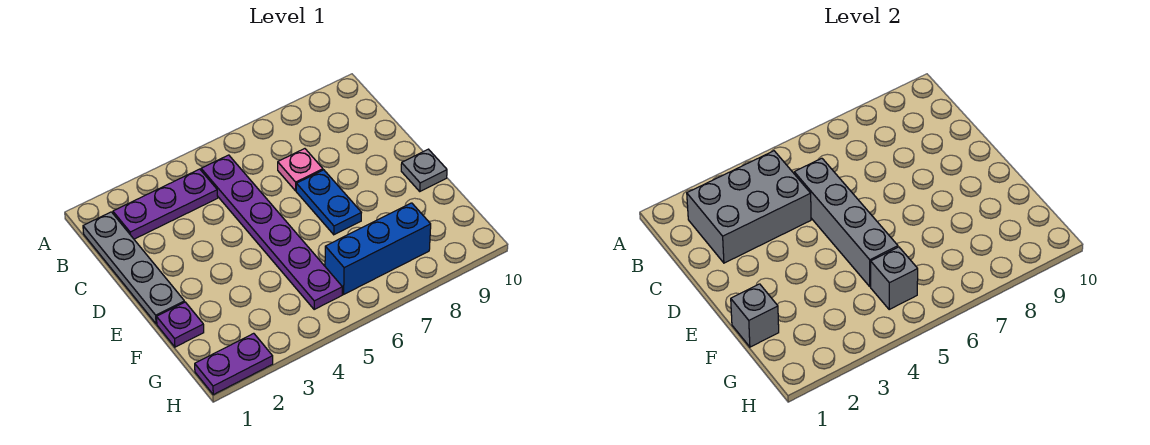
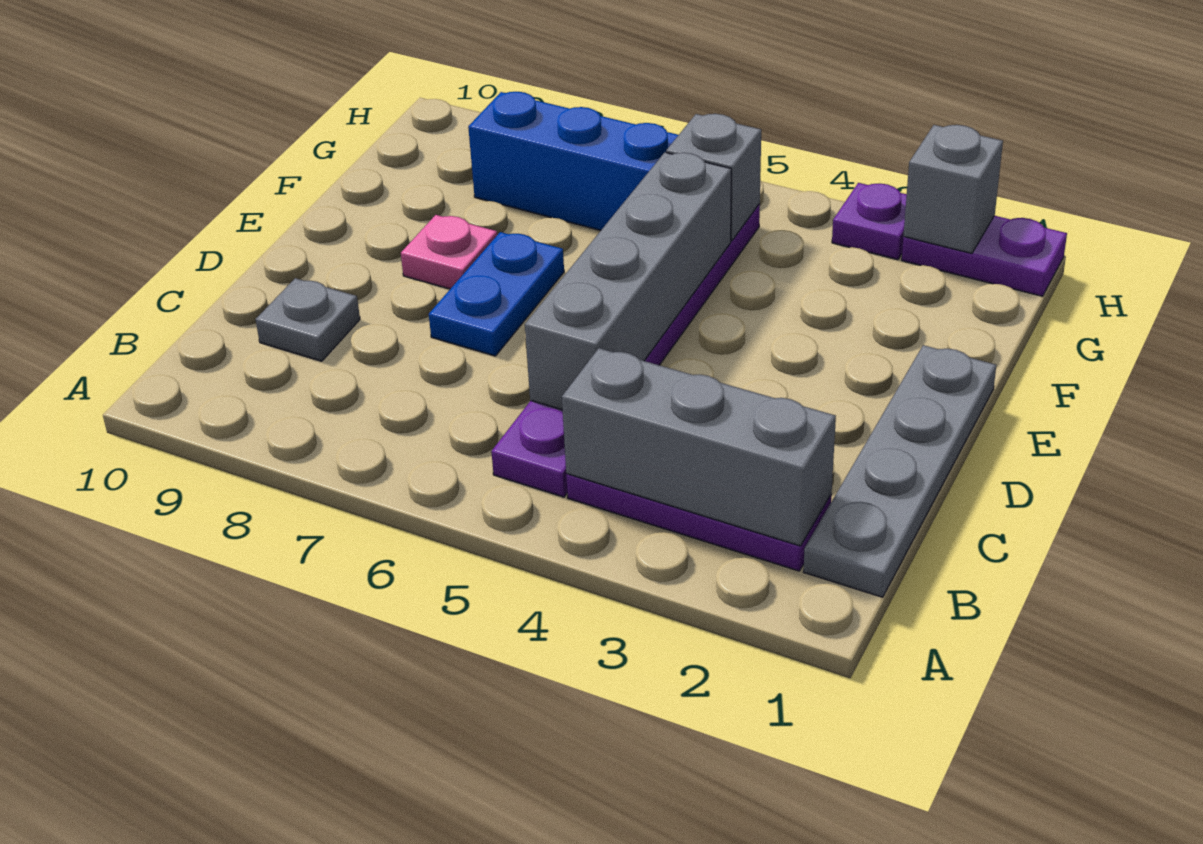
grey 2x3 brick [687,151,811,263] -> grey 1x3 brick [562,348,836,546]
pink 1x1 plate [278,149,323,191] -> pink 1x1 plate moved to [401,215,497,289]
grey 1x1 plate [401,149,447,191] -> grey 1x1 plate moved to [256,278,360,361]
purple 1x1 plate [157,302,204,347] -> purple 1x1 plate moved to [832,183,907,260]
grey 1x1 brick [731,284,779,347] -> grey 1x1 brick moved to [903,125,1003,253]

